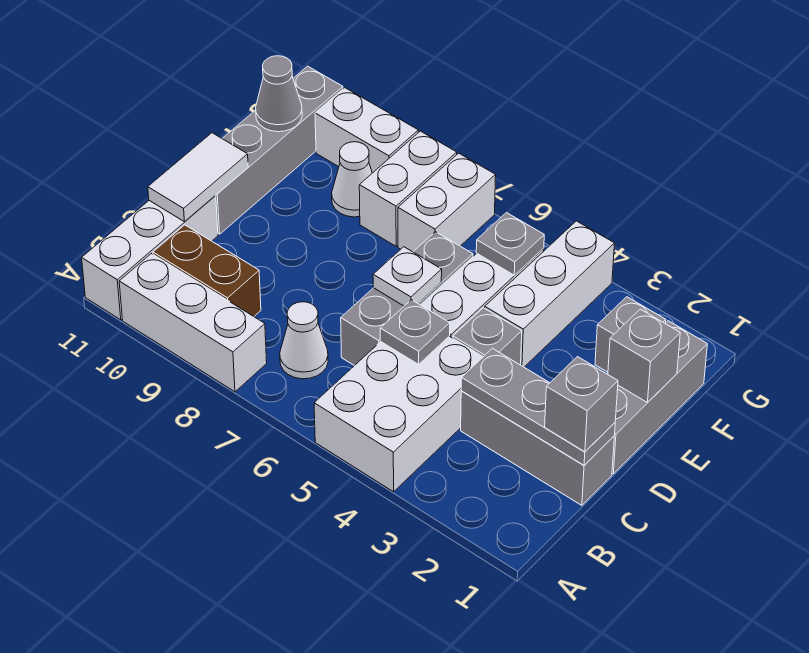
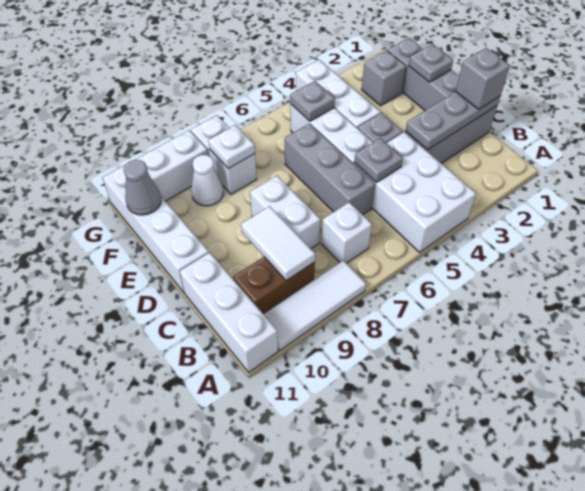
white 1x3 brick [119,254,267,392] -> white 1x3 tile [264,260,366,350]
white 1x1 cone [280,302,328,379] -> white 1x1 brick [321,202,372,263]
white 1x2 tile [148,133,248,222] -> white 1x2 tile moved to [241,206,315,281]
white 1x1 plate [373,247,442,306] -> white 1x1 plate moved to [208,125,255,169]
grey 1x4 brick [216,66,343,234] -> white 1x4 brick [103,165,209,293]
grey 1x1 brick [608,309,680,402] -> grey 1x1 plate [409,44,453,82]
white 1x2 brick [398,153,496,252] -> white 1x2 brick moved to [250,176,320,249]

